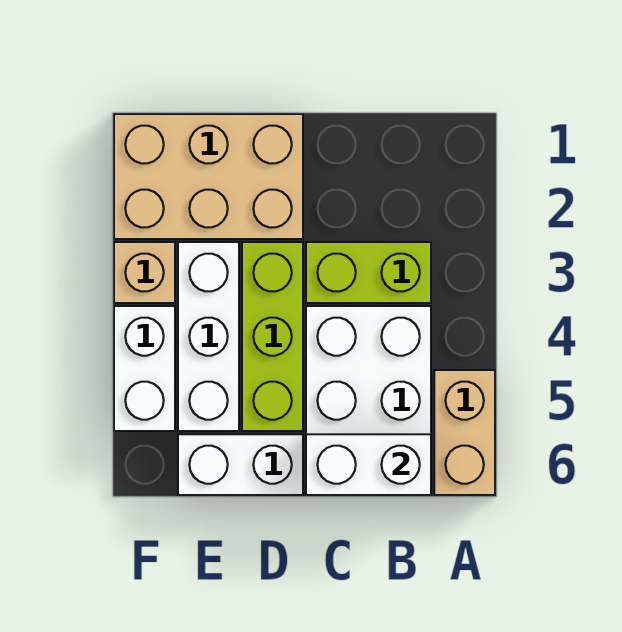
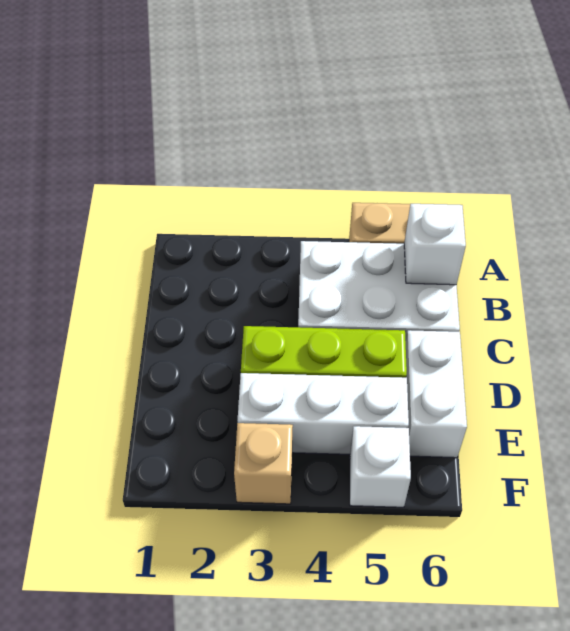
lime 1x2 brick [306,242,431,303] -> none
white 1x2 brick [306,434,431,495] -> white 1x1 brick [404,204,466,285]
tan 2x3 brick [114,114,303,239] -> none
white 1x2 brick [114,306,175,431] -> white 1x1 brick [350,426,411,507]

